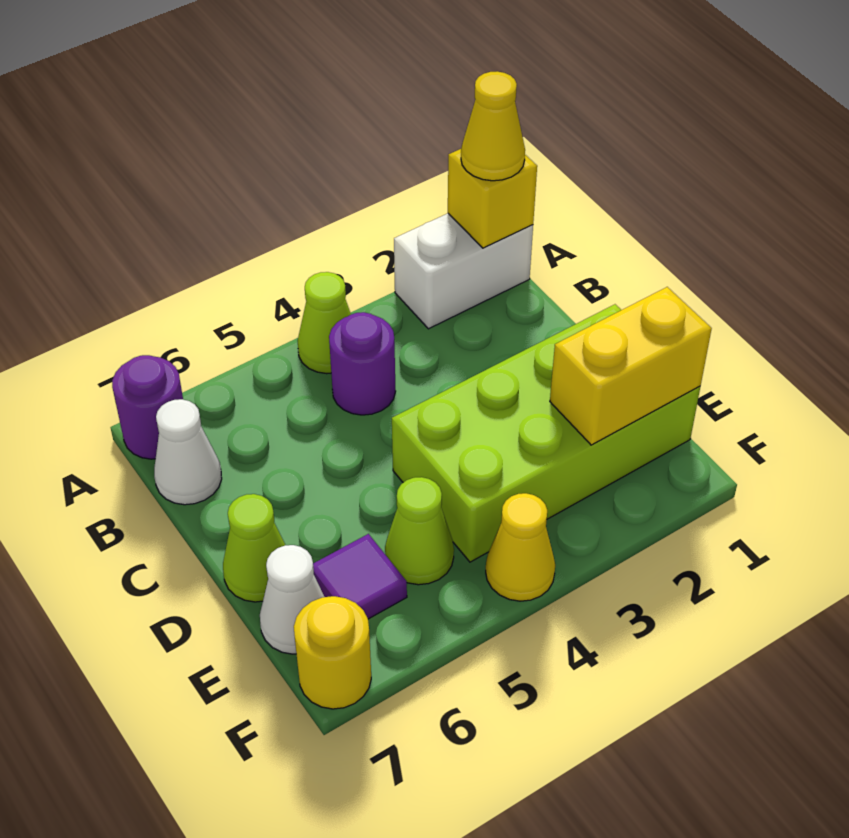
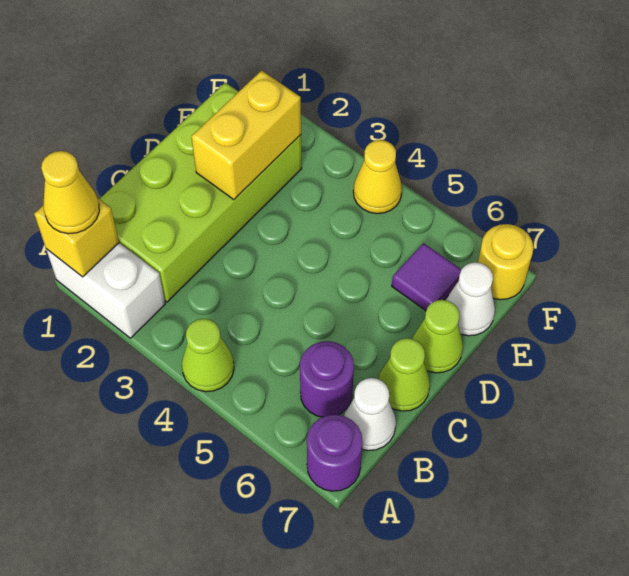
purple 1x1 round brick [329,312,396,415] -> purple 1x1 round brick moved to [300,341,354,417]
lime 2x4 brick [392,304,700,562] -> lime 2x4 brick turned to [100,83,302,302]
yellow 1x2 brick [550,287,712,445] -> yellow 1x2 brick turned to [191,71,301,199]
lime 1x1 cone [385,477,454,585] -> lime 1x1 cone moved to [378,338,430,411]

